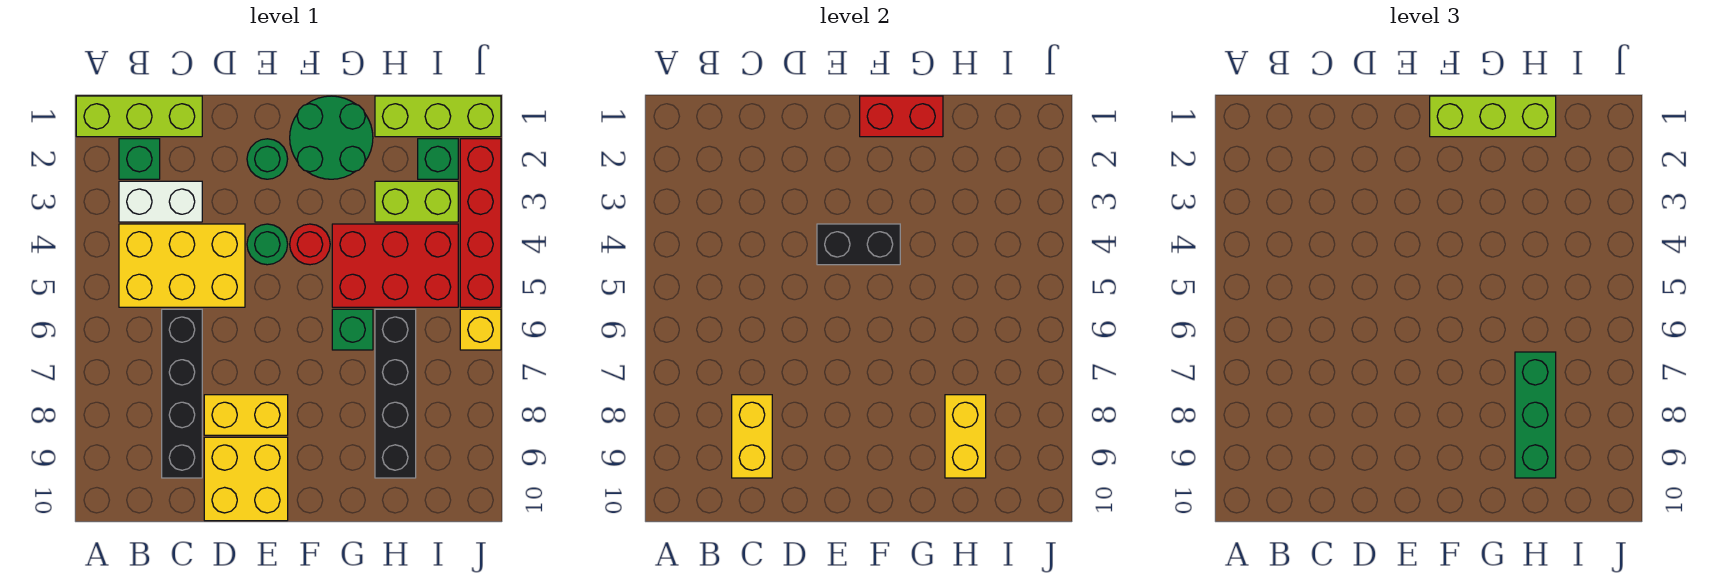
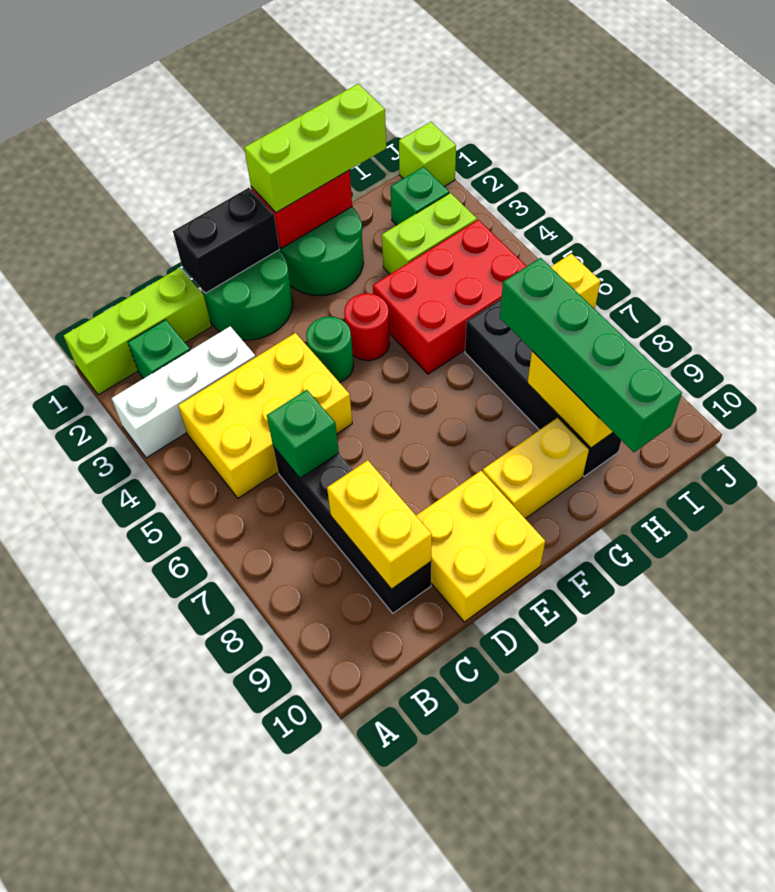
white 1x2 brick [119,181,202,222] -> white 1x3 brick [112,326,256,458]
yellow 1x2 brick [204,395,288,435] -> yellow 1x2 brick moved to [483,418,589,519]
green 1x1 round brick [247,139,288,179] -> green 2x2 round brick [202,250,293,340]
black 1x2 brick [817,224,900,265] -> black 1x2 brick moved to [173,188,279,293]
green 1x1 brick [332,309,373,350] -> green 1x1 brick moved to [267,390,339,478]
lime 1x3 brick [375,96,501,137] -> lime 1x1 brick [399,122,456,186]
green 1x3 brick [1515,352,1556,478] -> green 1x4 brick [500,258,682,452]
red 1x4 brick [460,139,501,307] -> none

